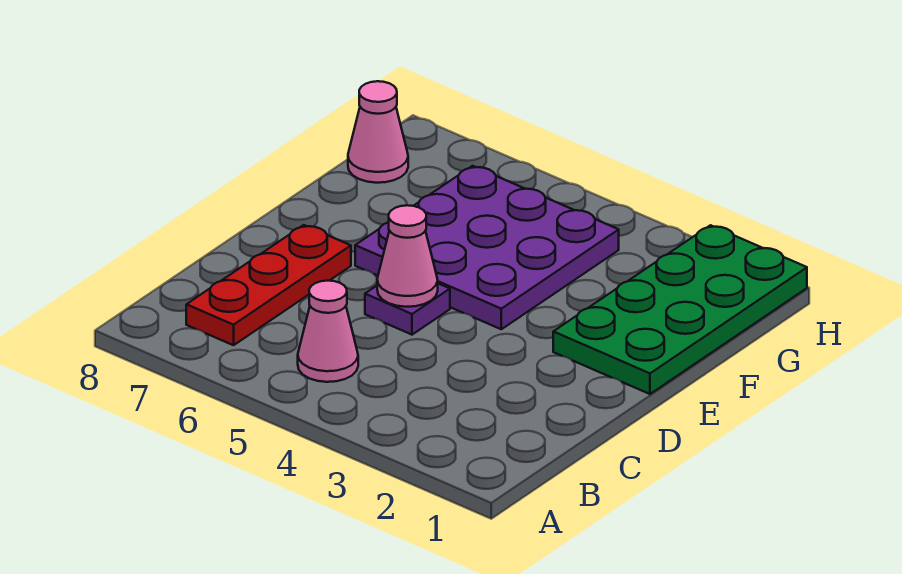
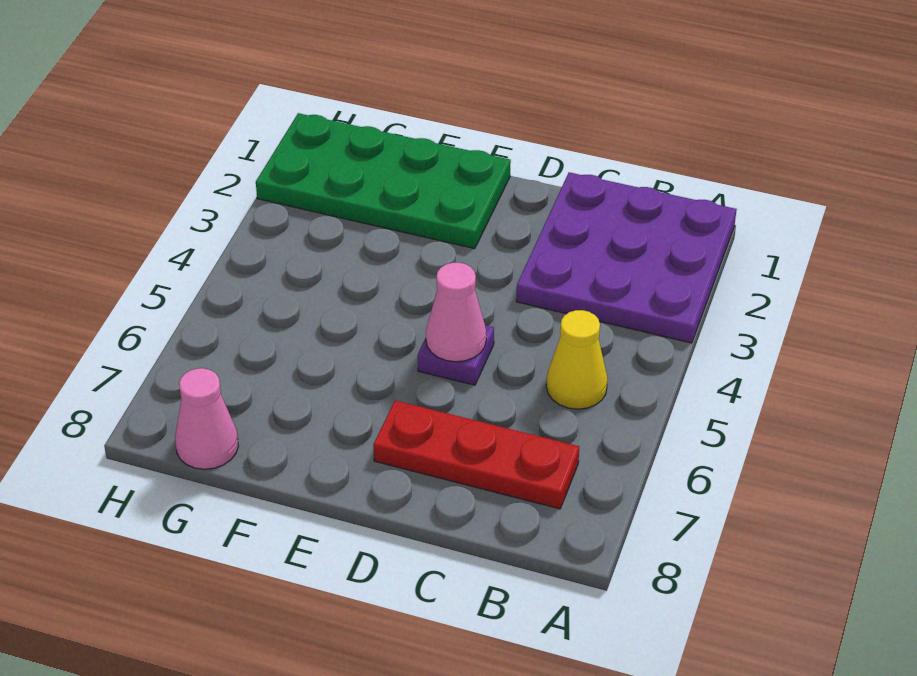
pink 1x1 cone [298,281,358,382] -> yellow 1x1 cone [546,310,608,409]
purple 3x3 plate [355,166,619,329] -> purple 3x3 plate moved to [516,172,737,343]

